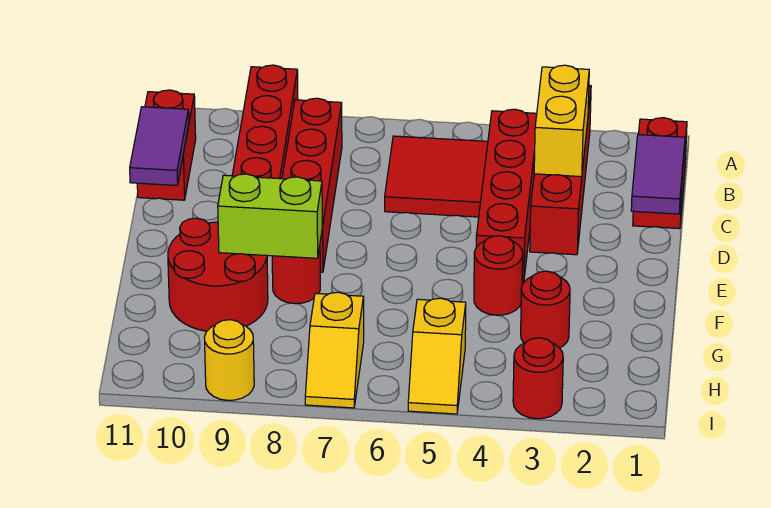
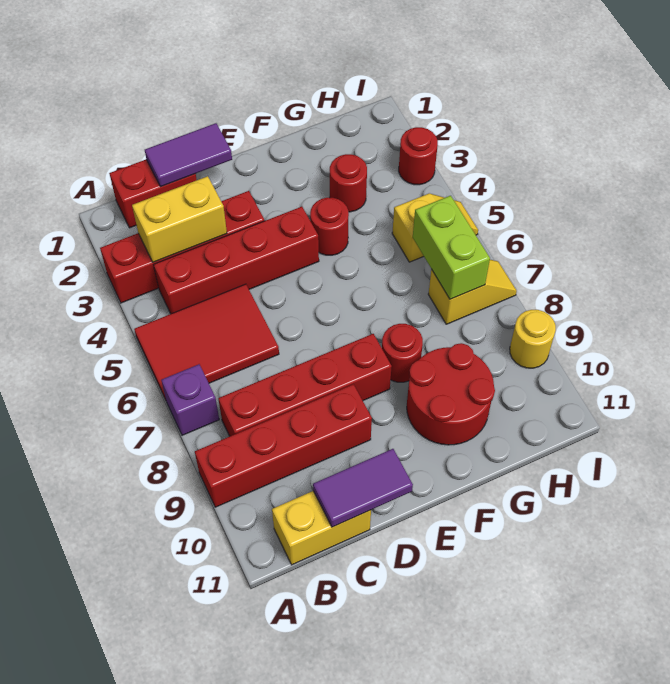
none -> purple 1x1 brick [161,364,219,435]
red 2x2 tile [385,136,488,217] -> red 2x3 tile [134,284,279,400]
red 1x2 brick [137,90,196,200] -> yellow 1x2 brick [272,491,371,565]
lime 1x2 brick [218,174,322,258] -> lime 1x2 brick moved to [413,196,490,299]

